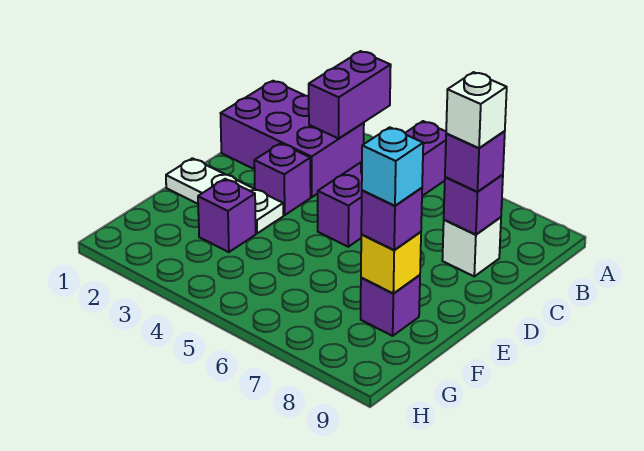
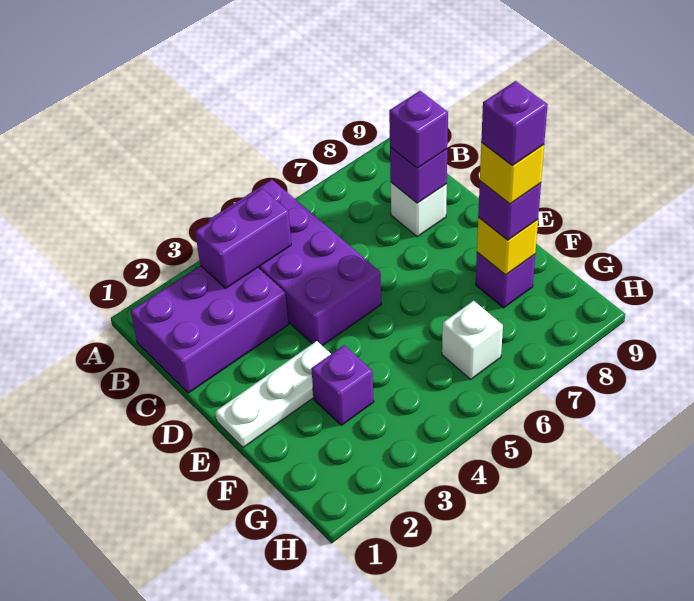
purple 1x2 brick [309,51,391,139] -> purple 1x2 brick turned to [195,189,291,288]
purple 1x4 brick [318,121,446,247] -> purple 2x4 brick [208,179,381,346]
white 1x1 brick [446,72,507,148] -> white 1x1 brick moved to [442,301,503,379]
purple 1x1 brick [254,143,311,215] -> purple 1x1 brick moved to [481,81,548,166]
cyan 1x1 brick [362,127,423,206] -> yellow 1x1 brick [480,143,544,204]

